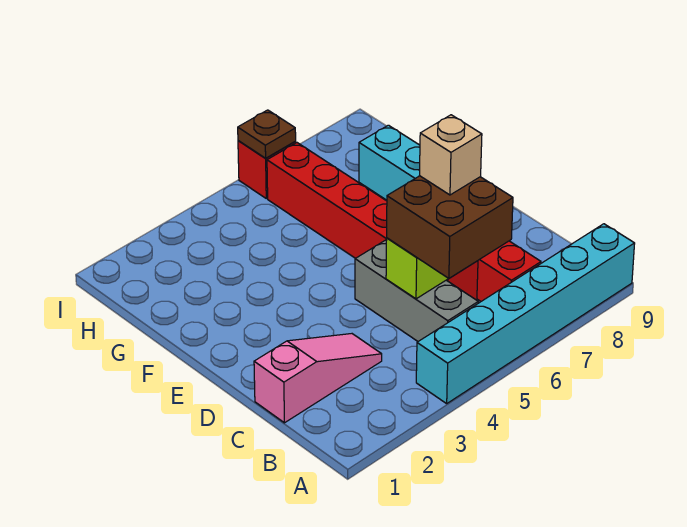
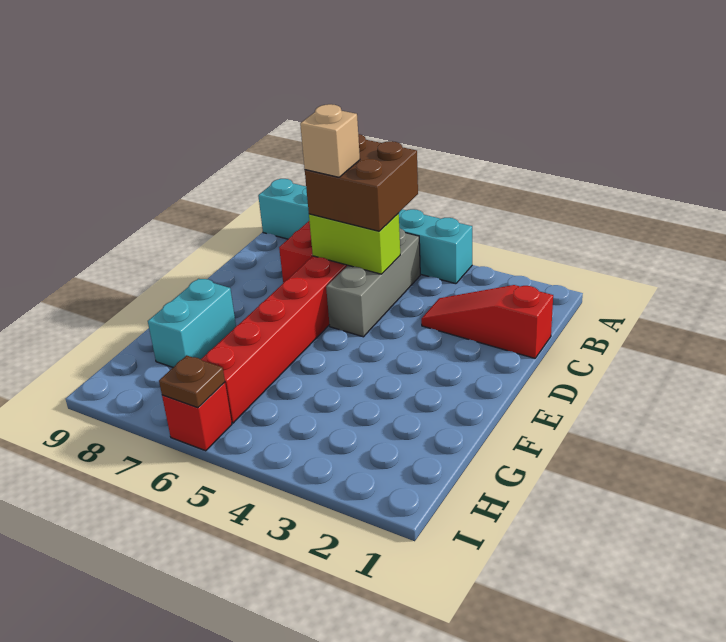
pink 1x3 slope [254,334,382,423] -> red 1x3 slope [421,285,553,358]

